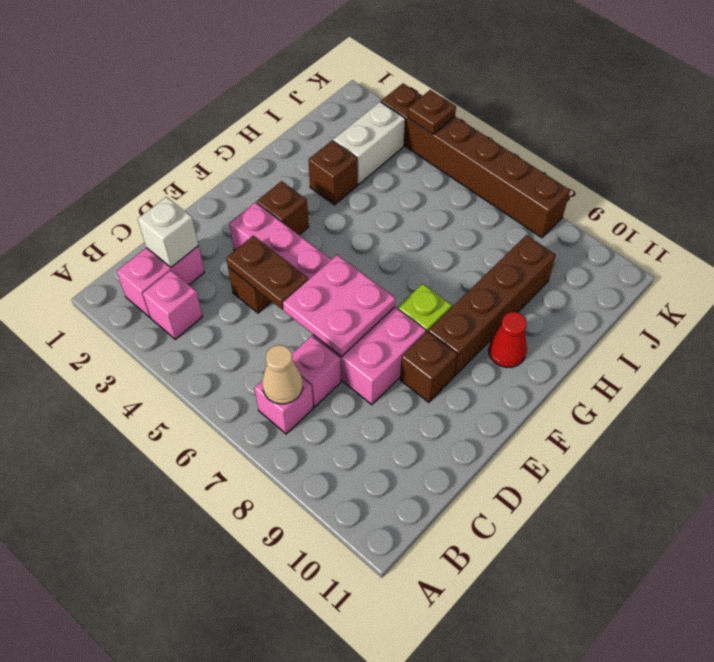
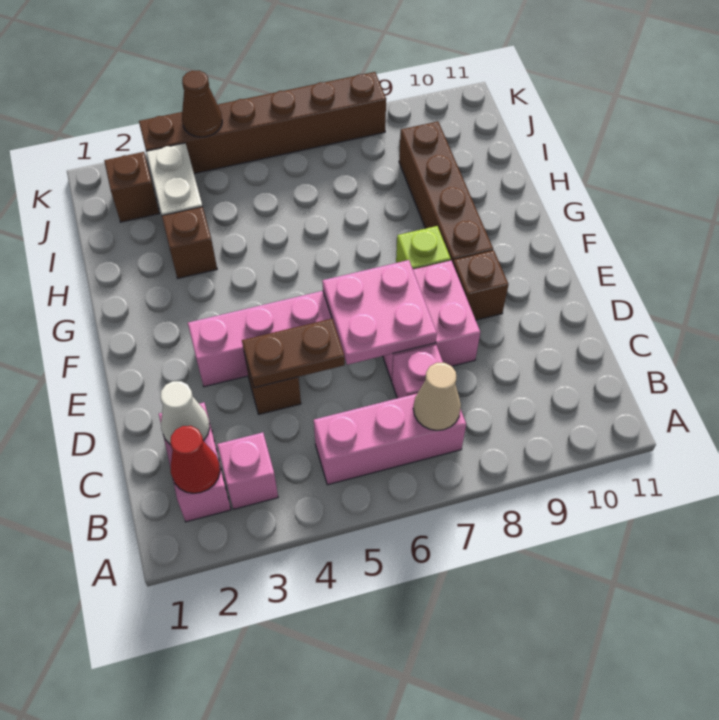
pink 1x1 brick [255,378,313,434] -> pink 1x3 brick [314,393,466,485]
white 1x1 brick [138,197,198,267] -> white 1x1 cone [160,381,210,445]
brown 1x1 brick [256,181,309,235] -> brown 1x1 brick moved to [104,152,159,222]
red 1x1 cone [488,312,527,367] -> red 1x1 cone moved to [170,426,220,493]
brown 1x1 plate [408,90,456,134] -> brown 1x1 cone [182,71,222,137]

